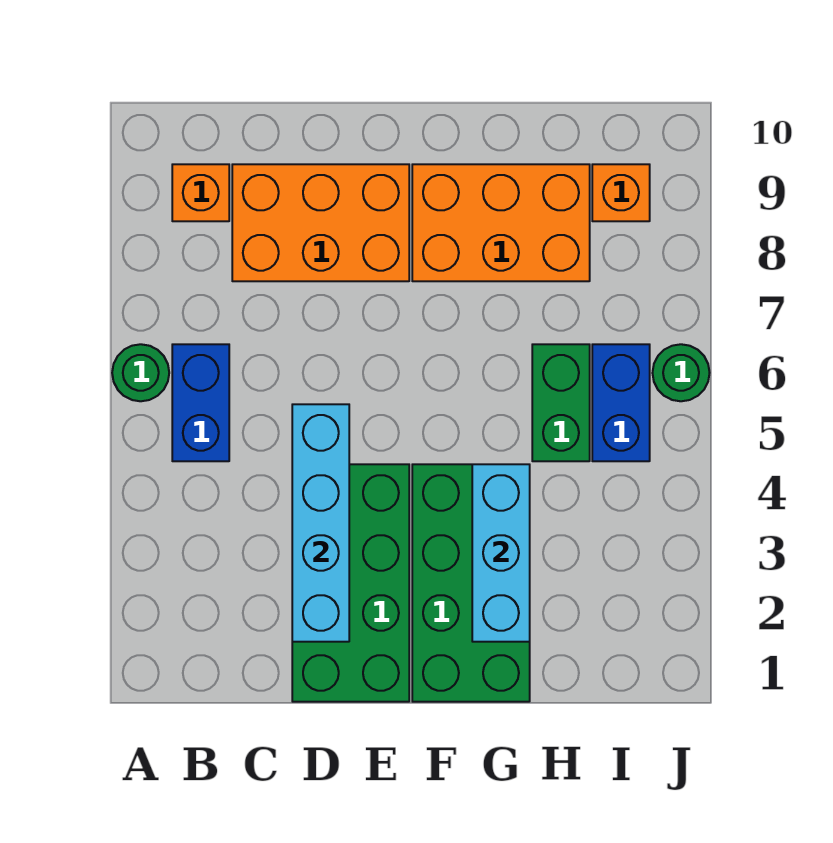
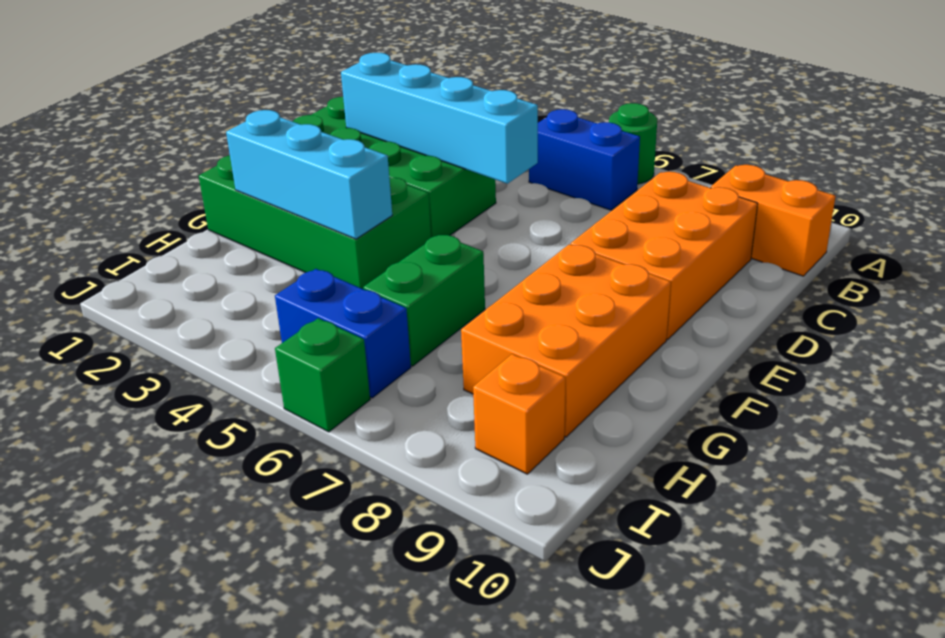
orange 1x1 brick [172,164,229,221] -> orange 1x2 brick [711,165,836,276]
green 1x2 brick [532,344,590,461] -> green 1x2 brick turned to [363,234,485,366]
green 1x1 round brick [653,344,710,401] -> green 1x1 brick [275,318,370,432]

